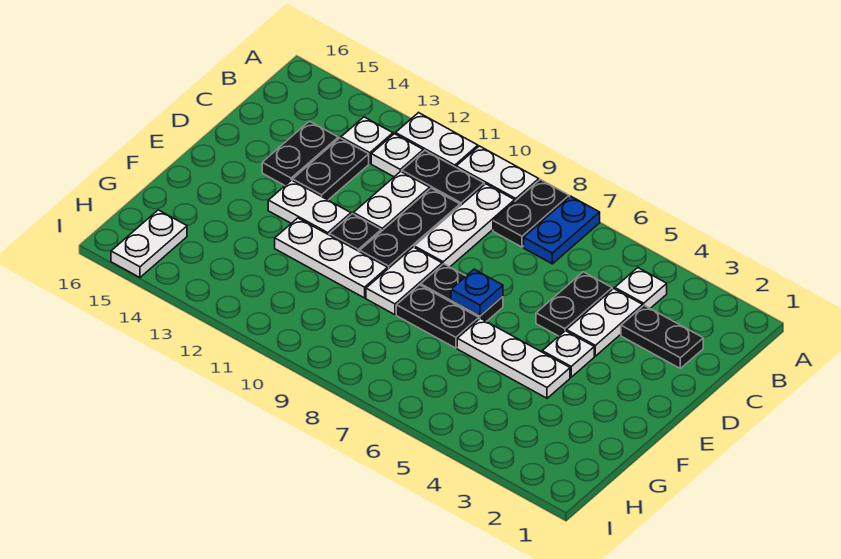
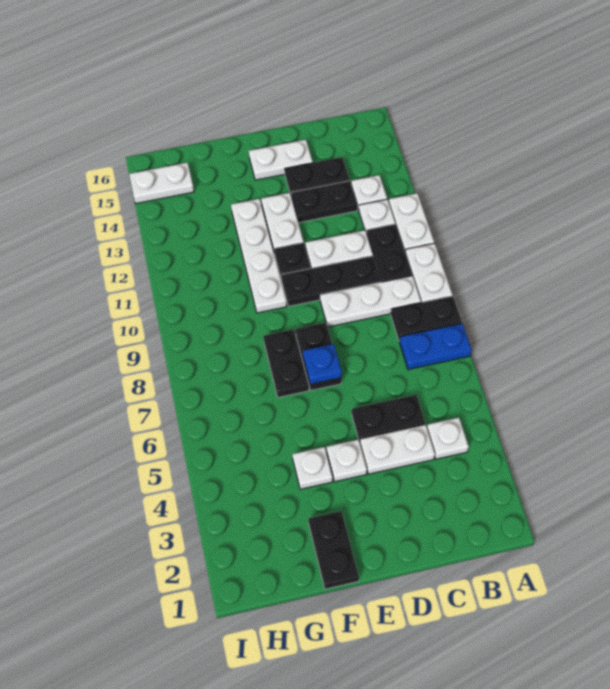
black 1x2 plate [621,305,703,368] -> black 1x2 plate moved to [308,511,359,589]
white 1x2 plate [366,247,442,315] -> white 1x2 plate moved to [249,140,313,180]
white 1x3 plate [457,318,570,398] -> white 1x1 plate [292,447,333,489]
white 1x3 plate [275,218,388,298] -> white 1x4 plate [231,199,287,313]

